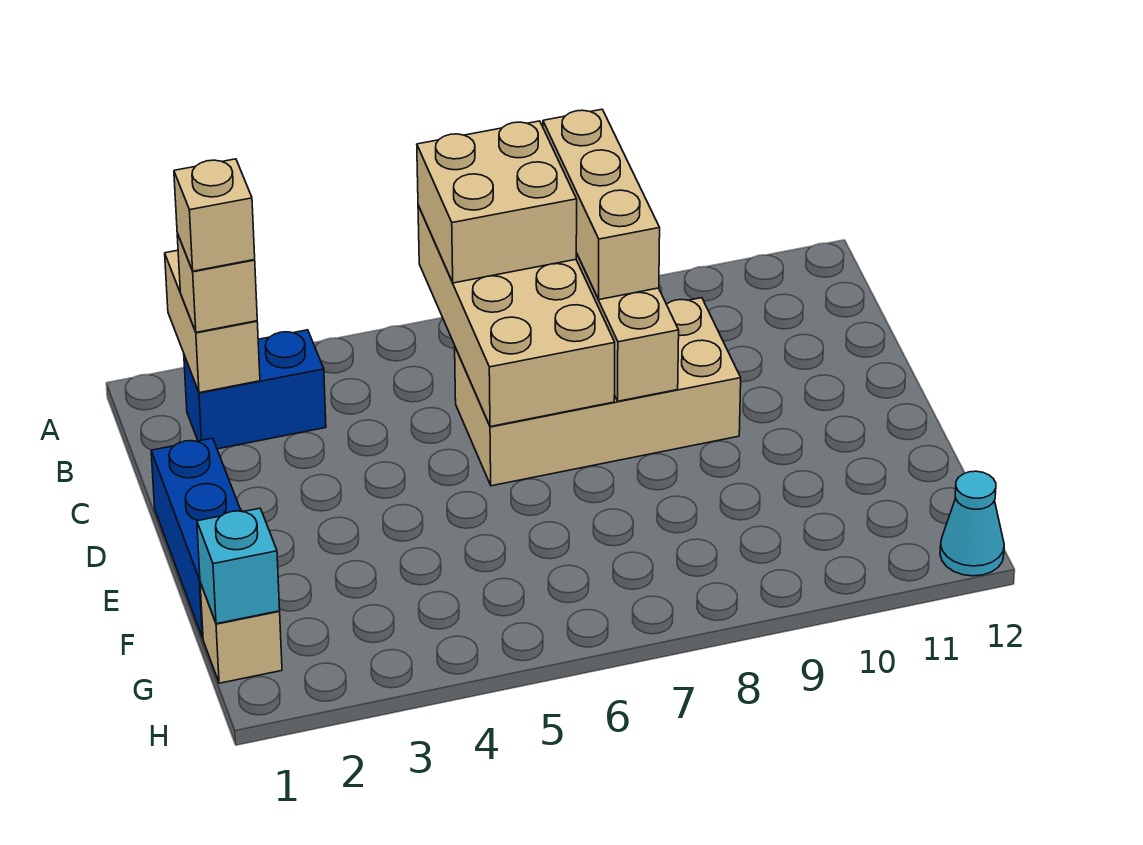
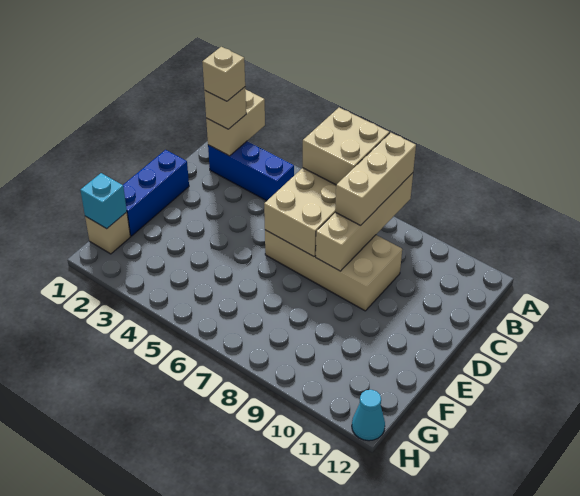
blue 1x2 brick [184,330,326,449] -> blue 1x3 brick [208,141,294,201]

